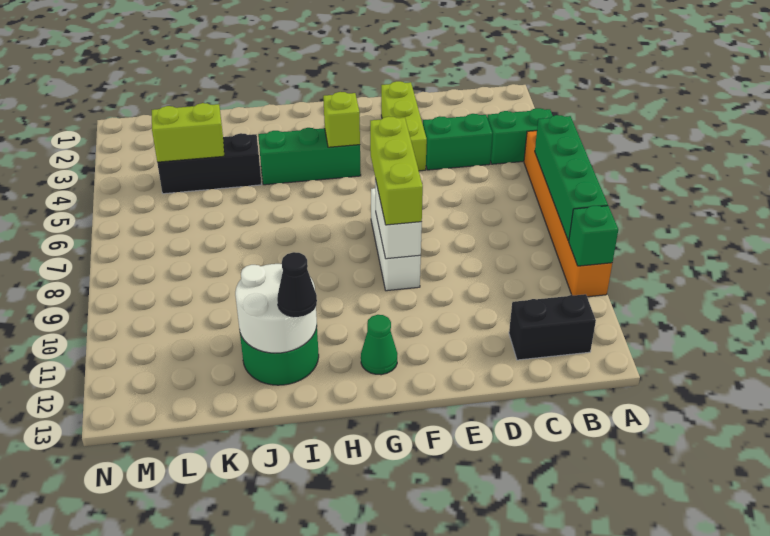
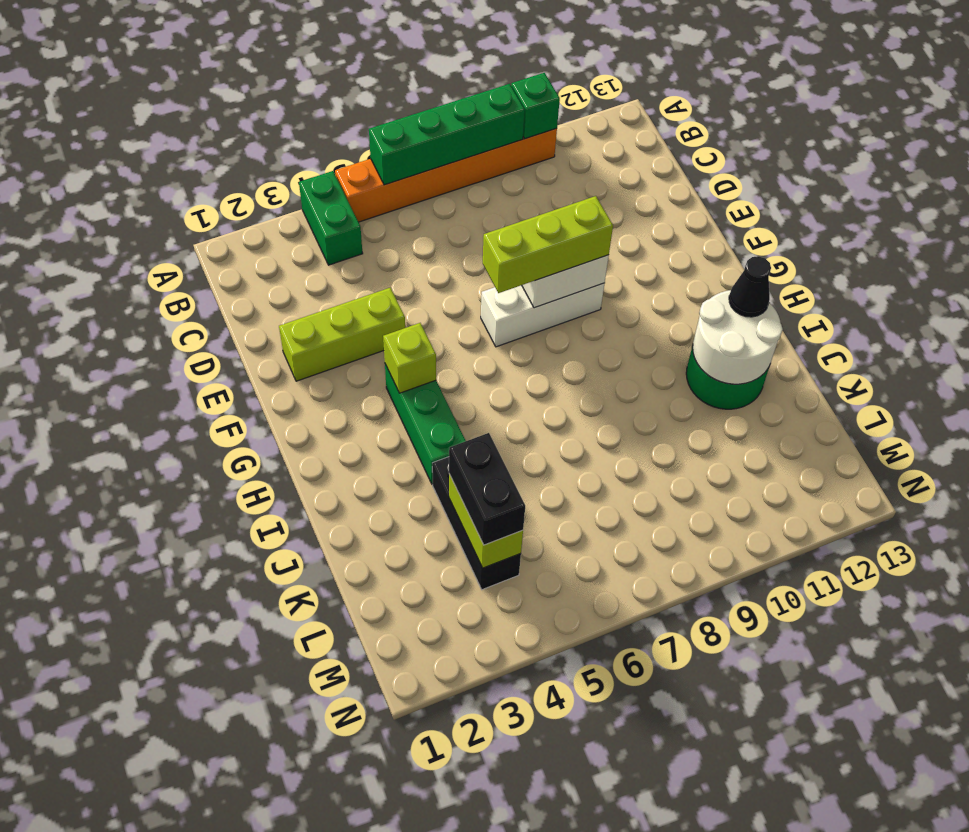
black 1x2 brick [509,294,596,360] -> black 1x2 brick moved to [449,433,525,545]
green 1x2 brick [423,114,492,170] -> none
green 1x1 cone [361,315,397,375] -> none

